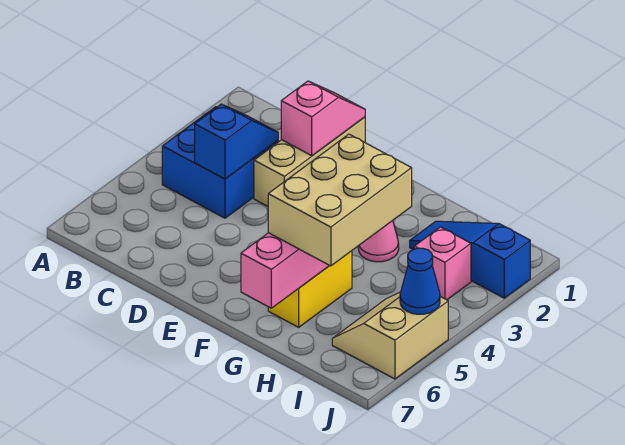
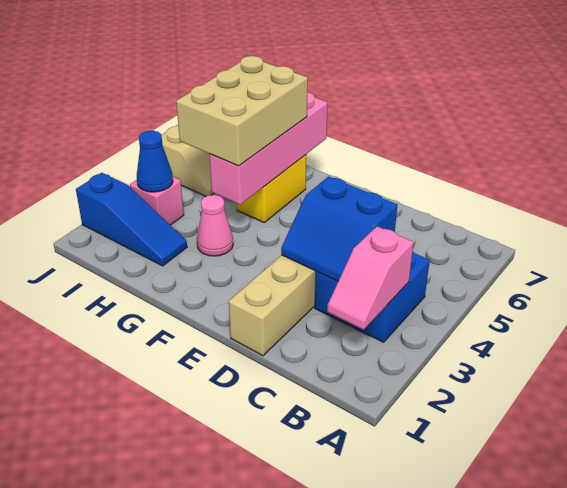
blue 1x2 slope [195,104,278,179] -> blue 2x2 slope [281,177,397,281]
pink 1x2 slope [281,81,365,156] -> pink 1x2 slope moved to [327,226,414,330]
blue 1x1 cone [400,248,440,314] -> blue 1x1 cone moved to [137,131,173,192]

